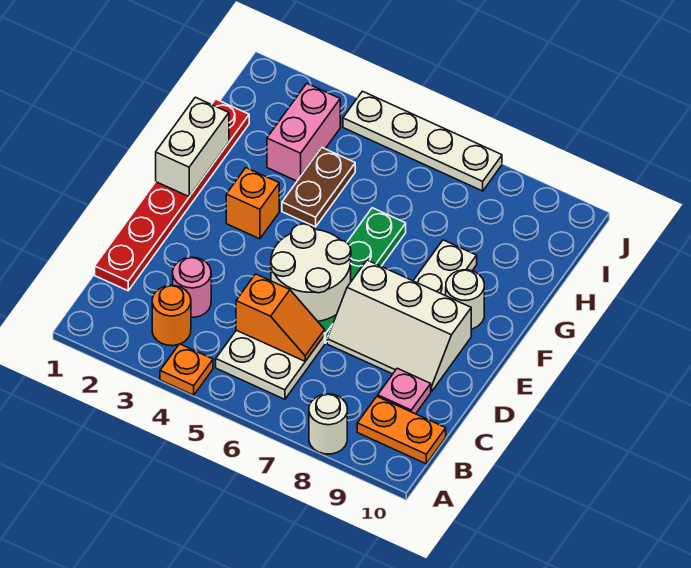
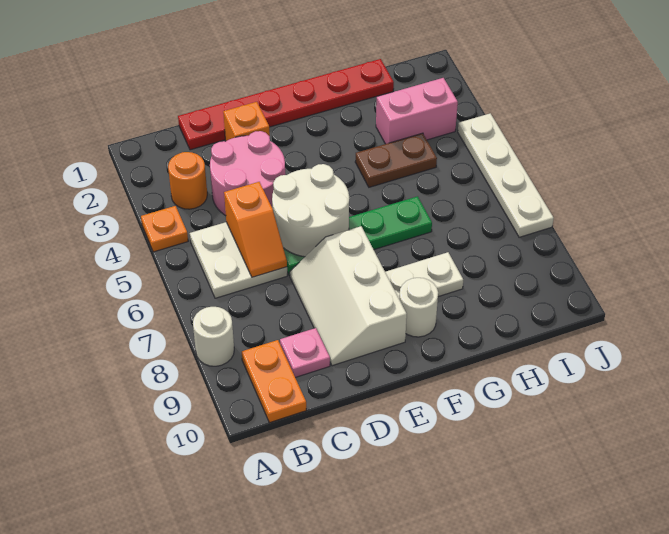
pink 1x1 round brick [173,257,211,317] -> pink 2x2 round brick [210,131,285,215]
white 1x2 brick [156,97,229,197] -> none
orange 1x1 brick [226,168,279,239] -> orange 1x1 brick moved to [223,102,270,141]

